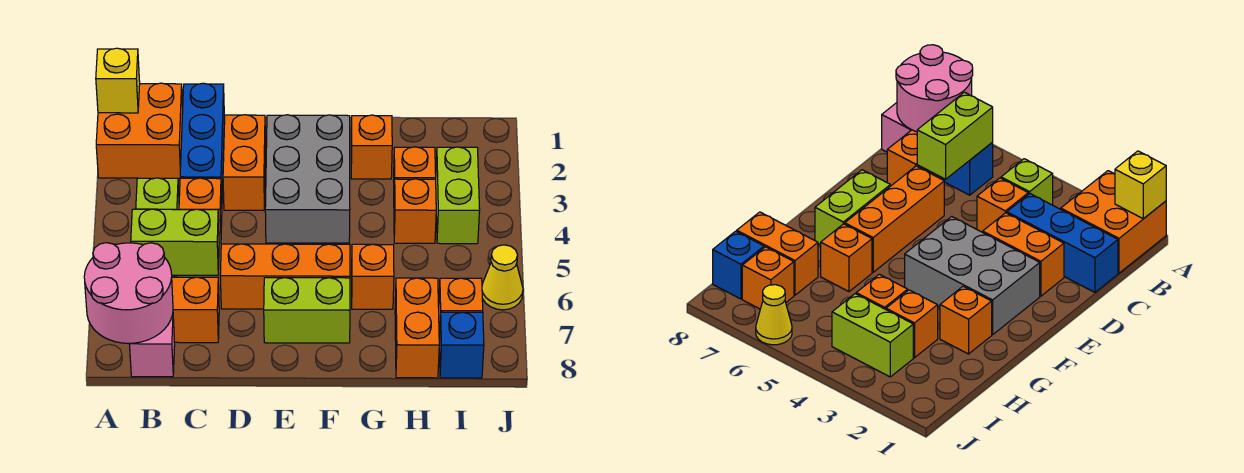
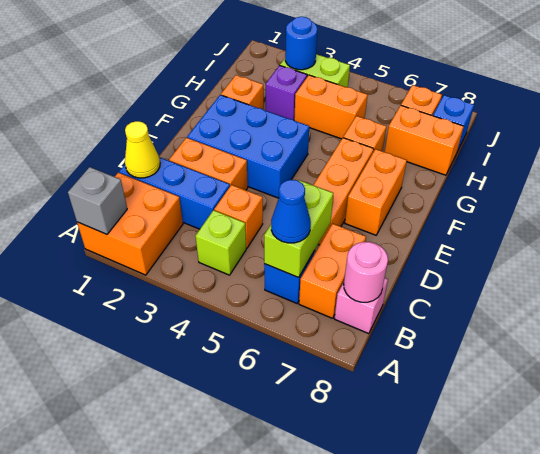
yellow 1x1 brick [96,48,140,113] -> grey 1x1 brick [68,167,127,234]
pink 2x2 round brick [84,243,173,344] -> pink 1x1 round brick [344,242,388,302]
none -> blue 1x1 cone [271,180,311,243]
grey 2x3 brick [265,115,350,243] -> blue 2x3 brick [187,95,309,198]
lime 1x2 brick [264,278,350,343] -> orange 1x2 brick [345,149,407,235]
orange 1x1 brick [393,147,436,189] -> purple 1x1 brick [266,65,307,120]
orange 1x1 brick [394,179,436,243] -> orange 1x2 brick [294,75,368,139]
none -> blue 1x1 round brick [285,17,317,70]
yellow 1x1 cone [482,245,523,310] -> yellow 1x1 cone moved to [125,121,160,178]

